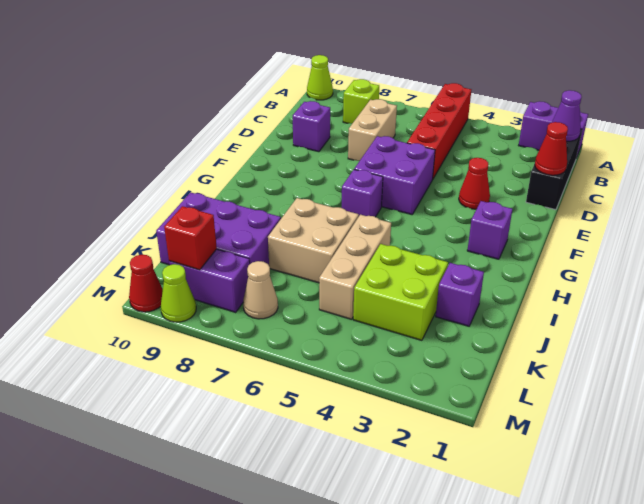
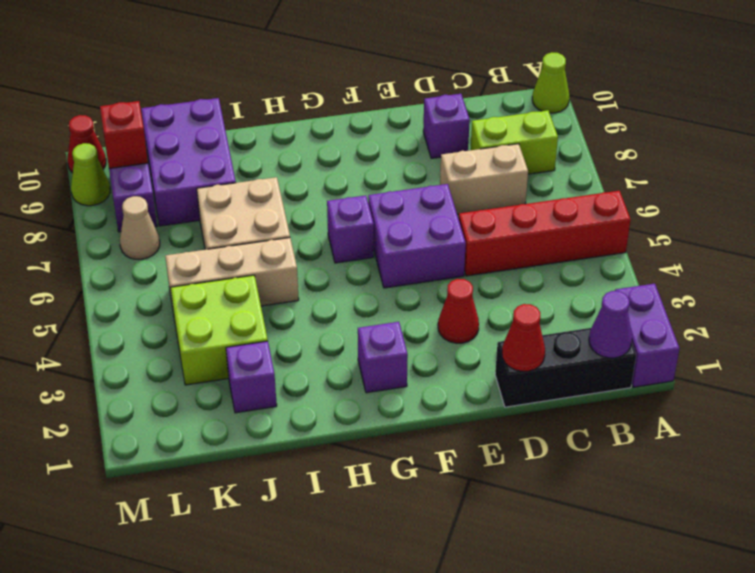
lime 1x1 brick [343,79,379,123] -> lime 1x2 brick [471,110,558,174]

